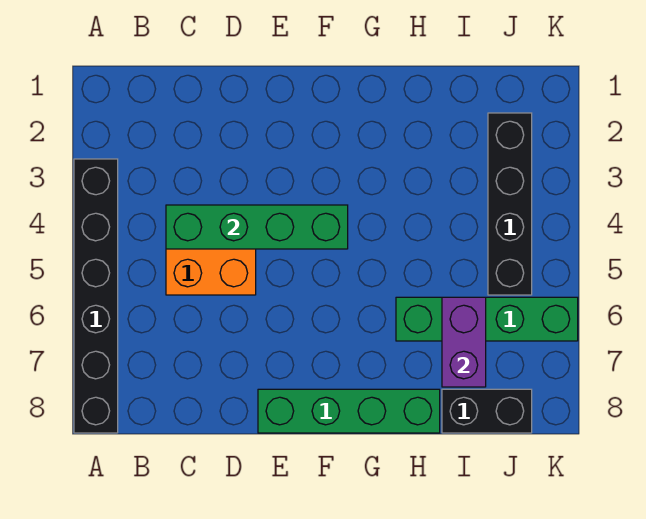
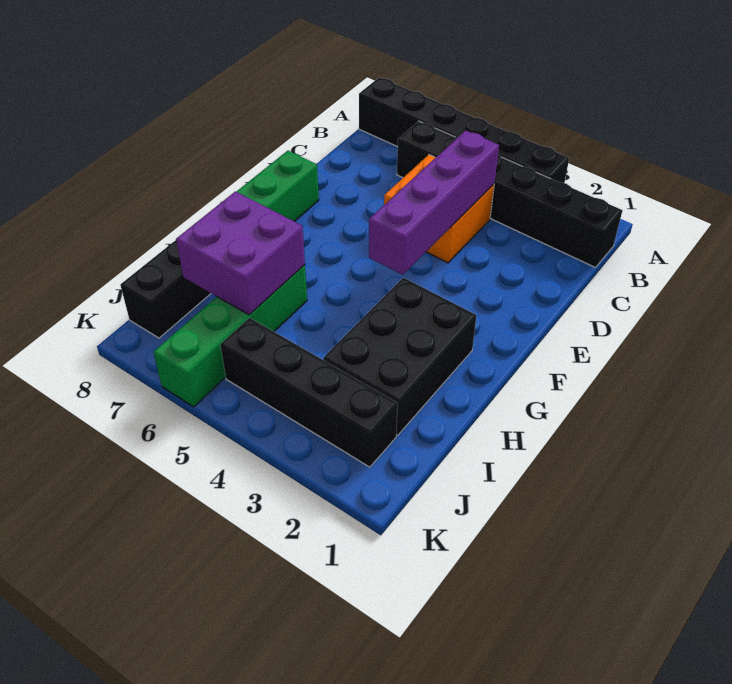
none -> black 1x6 brick [397,121,622,268]
green 1x4 brick [166,205,348,249] -> purple 1x4 brick [369,130,499,275]
none -> black 2x3 brick [323,277,477,435]
purple 1x2 brick [442,297,486,387] -> purple 2x2 brick [176,191,305,315]

